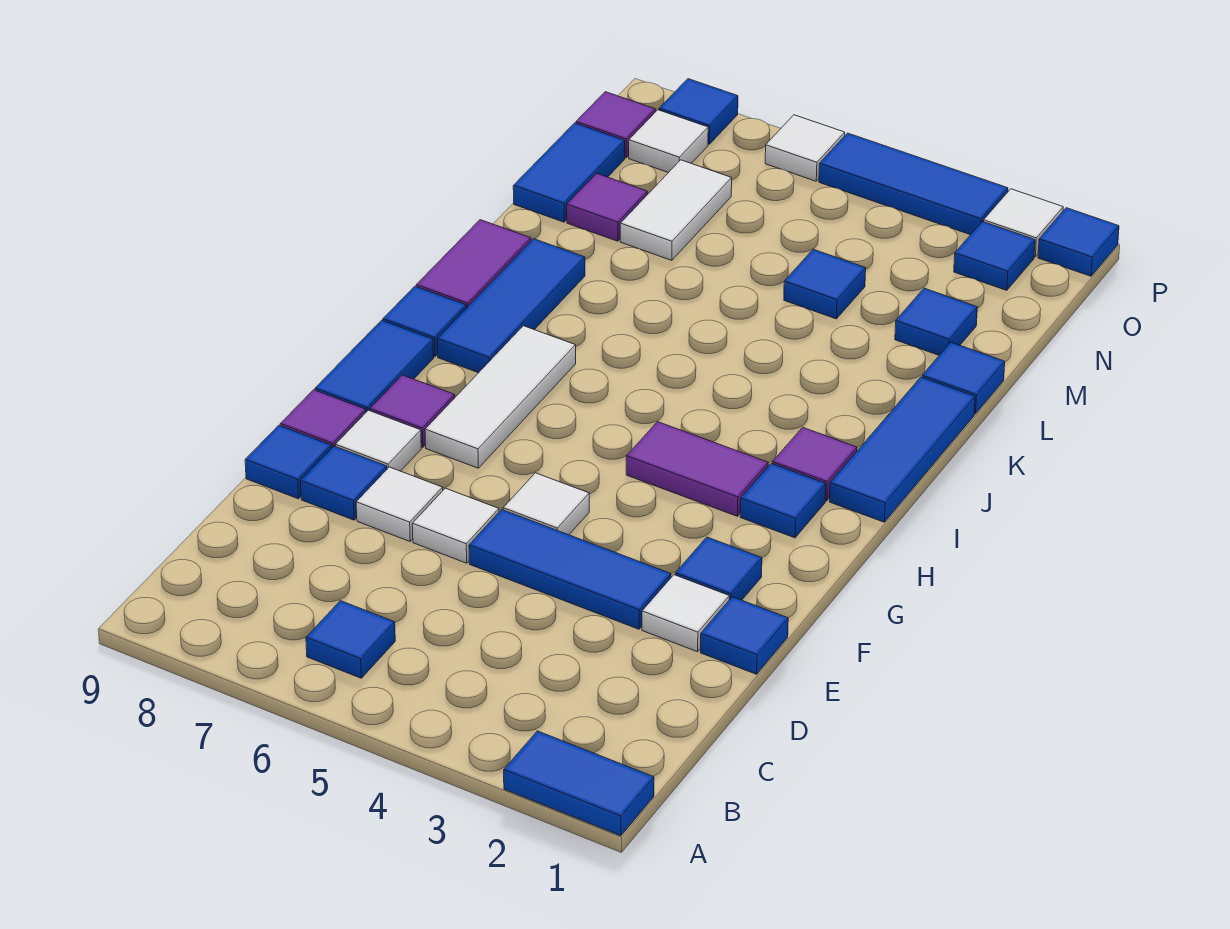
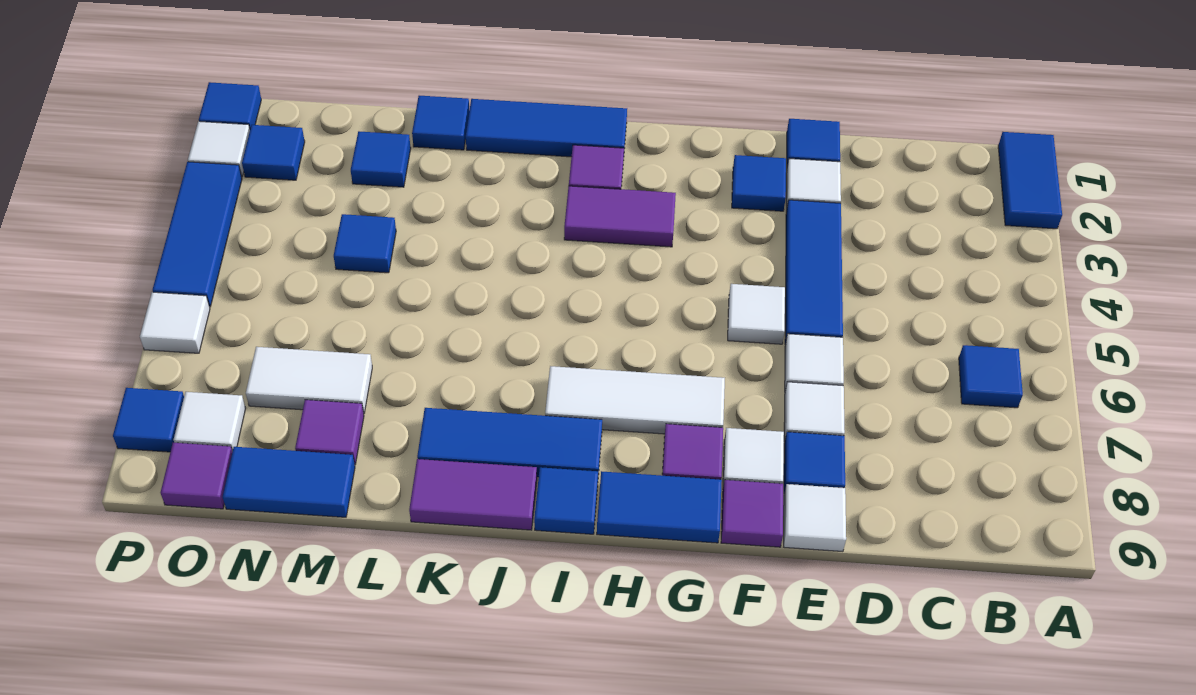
blue 1x1 tile [245,425,331,499] -> white 1x1 tile [784,484,846,551]
blue 1x1 tile [740,463,826,538] -> none
purple 1x2 tile [626,422,768,516] -> purple 1x2 tile turned to [564,186,676,247]

